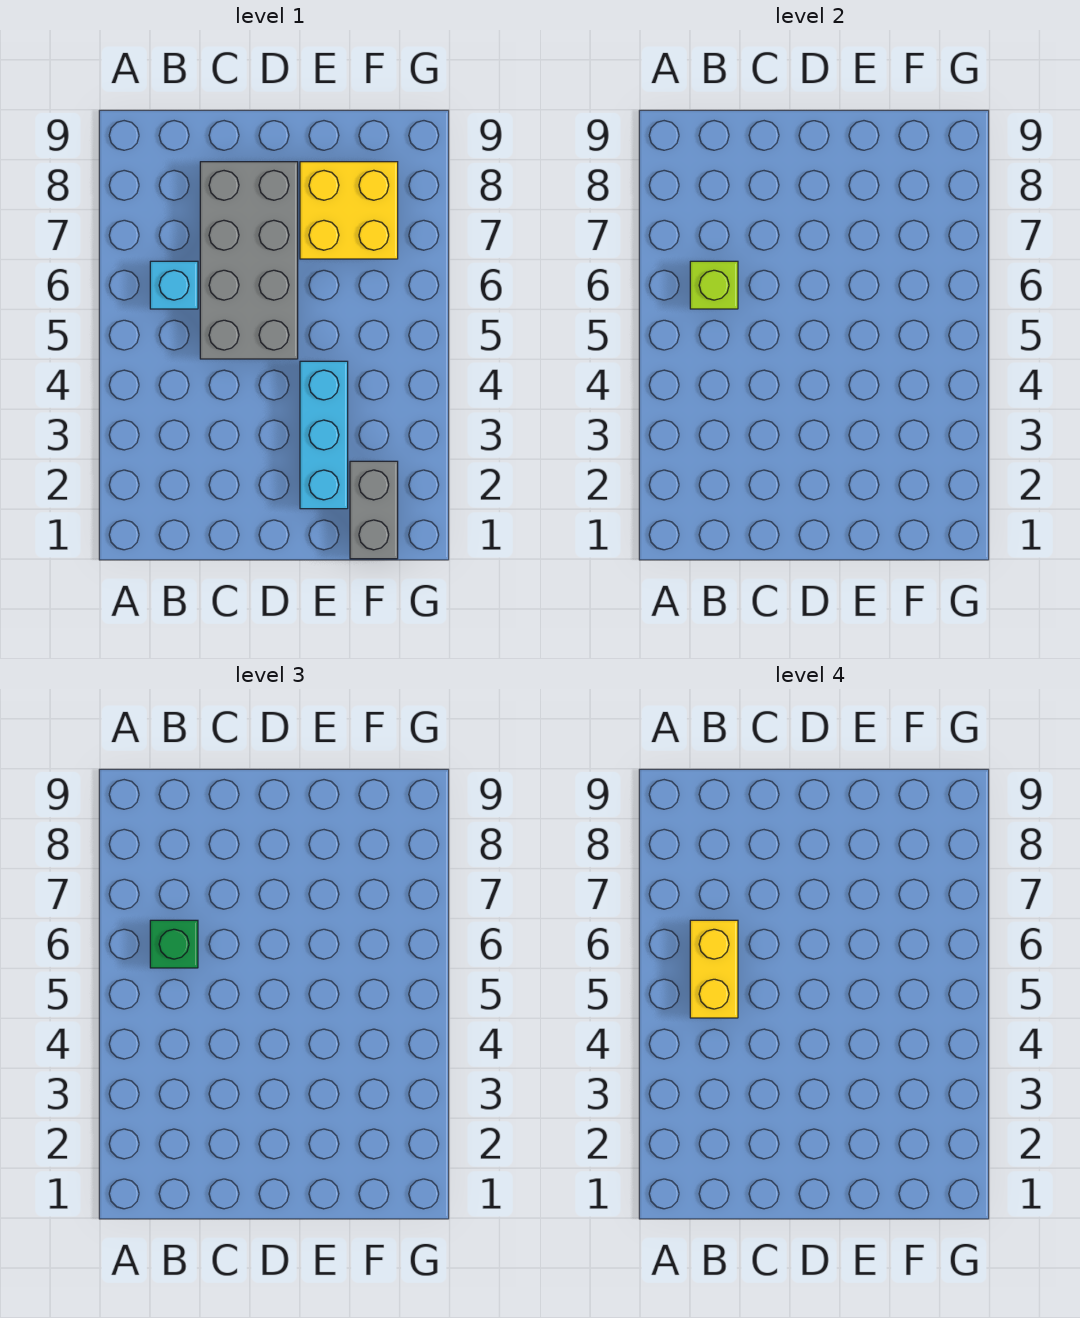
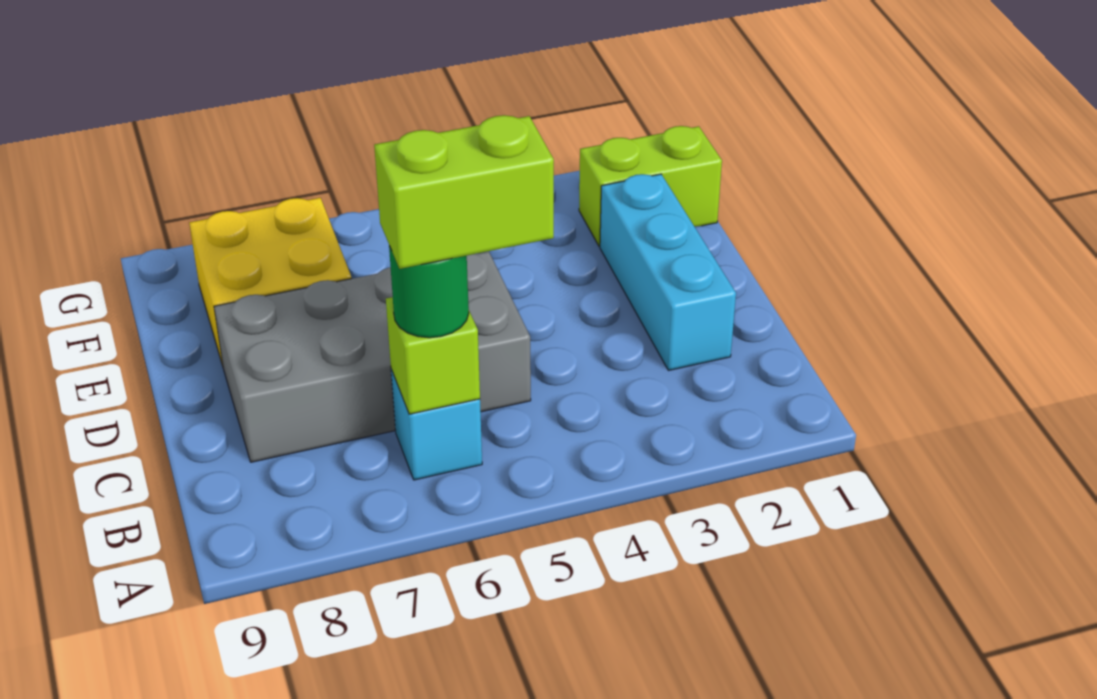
yellow 1x2 brick [690,920,738,1018] -> lime 1x2 brick [374,115,554,269]
green 1x1 brick [150,920,198,968] -> green 1x1 round brick [389,246,469,338]
cyan 1x3 brick [300,361,348,509] -> cyan 1x3 brick turned to [600,174,736,371]
grey 1x2 brick [350,461,398,559] -> lime 1x2 brick [579,126,722,246]

